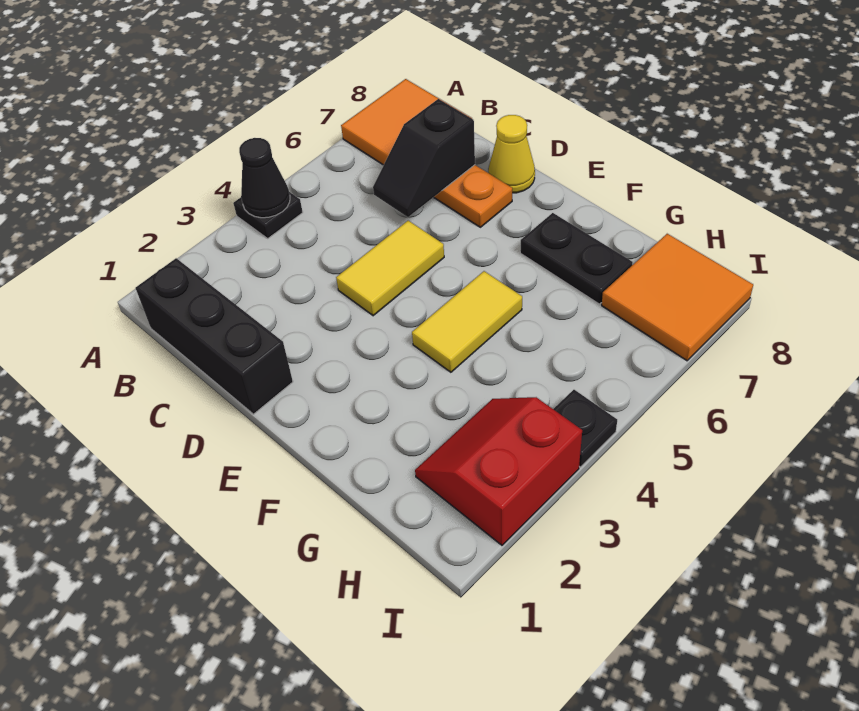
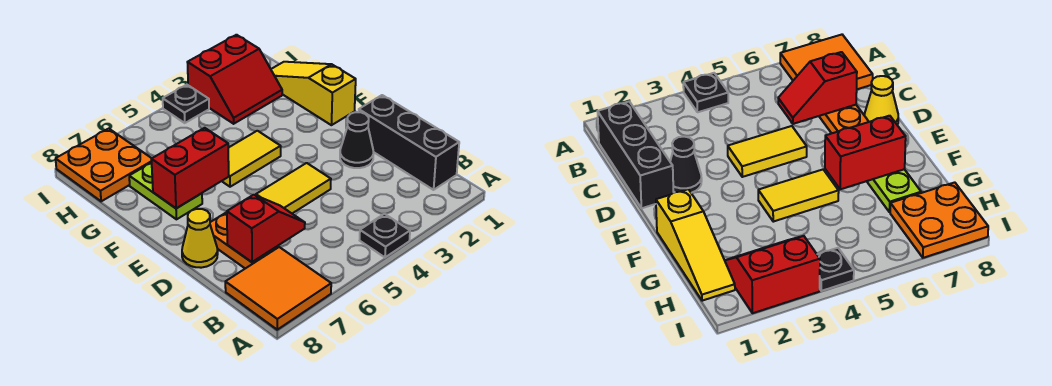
black 1x1 cone [239,138,290,218] -> black 1x1 cone moved to [340,112,373,168]
black 1x2 slope [373,99,475,217] -> red 1x2 slope [227,195,305,262]
none -> yellow 1x3 slope [271,62,356,125]
none -> red 1x2 brick [151,128,229,208]
black 1x2 plate [520,213,633,304] -> lime 1x2 plate [129,163,202,219]
orange 2x2 tile [602,234,753,361] -> orange 2x2 plate [56,129,152,201]

